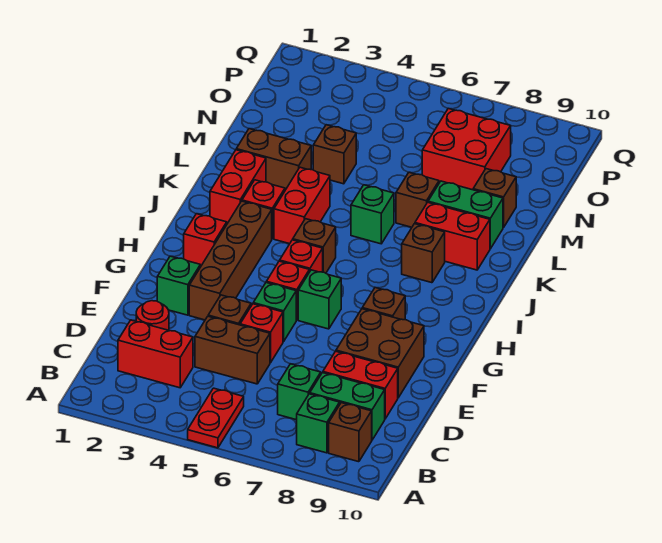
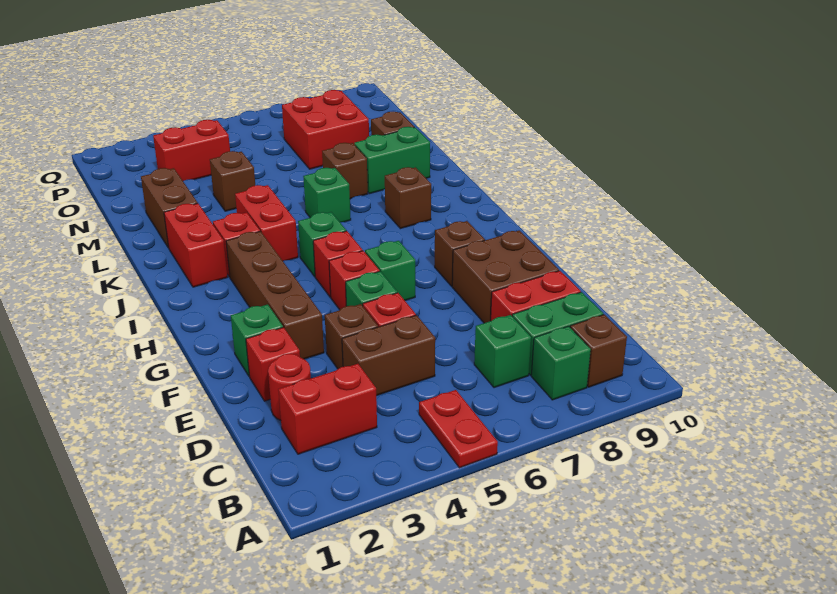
red 1x1 brick [184,214,227,267] -> red 1x1 brick moved to [246,327,300,401]
brown 1x1 brick [293,219,336,273] -> green 1x1 brick [298,212,346,276]
red 1x2 brick [415,202,490,270] -> red 1x2 brick moved to [153,120,230,181]
brown 1x2 brick [236,129,311,190] -> brown 1x2 brick turned to [141,168,198,248]

